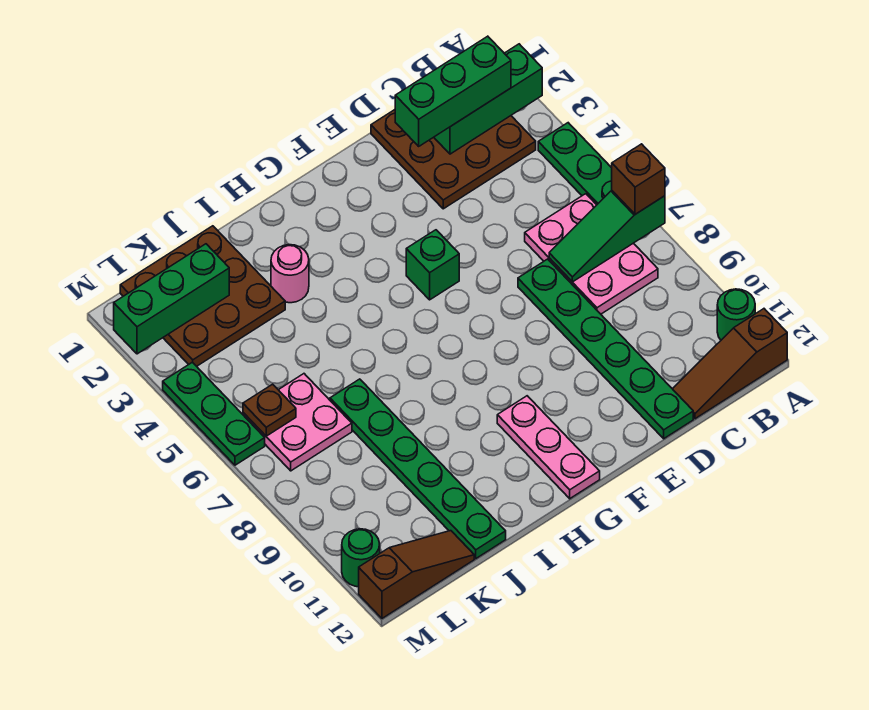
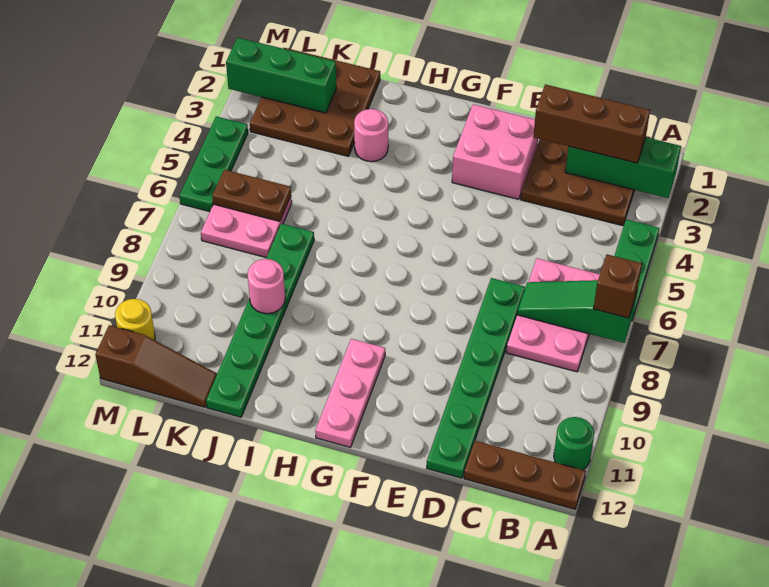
brown 1x3 slope [673,309,787,419] -> brown 1x3 plate [464,441,586,509]
green 1x3 brick [395,36,511,146] -> brown 1x3 brick [533,84,650,163]
none -> pink 2x2 brick [452,104,538,199]
green 1x1 brick [406,230,459,300] -> none
none -> pink 1x1 round brick [248,259,285,314]
brown 1x1 plate [243,384,296,436] -> brown 1x2 plate [212,170,291,221]
green 1x1 round brick [342,529,380,587] -> yellow 1x1 round brick [115,299,155,340]

